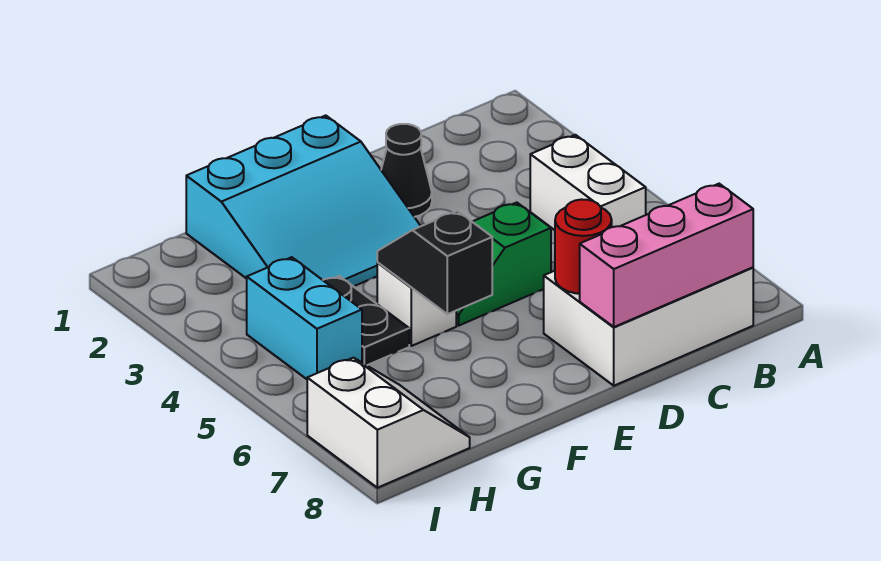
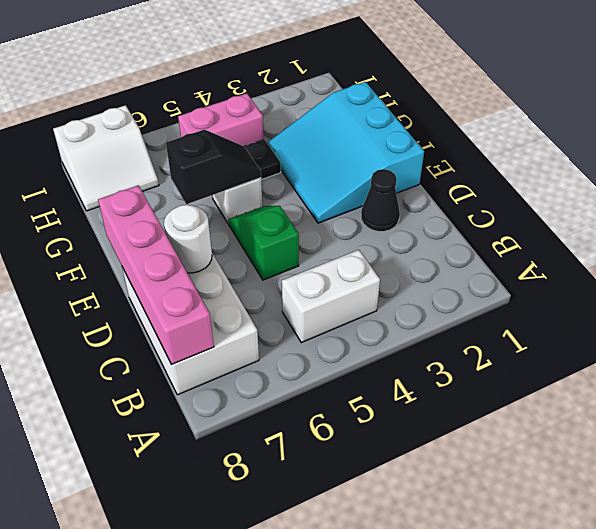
pink 1x3 brick [580,184,753,327] -> pink 1x4 brick [98,185,214,364]
red 1x1 round brick [555,199,612,294] -> white 1x1 round brick [164,205,212,273]
cyan 1x2 brick [247,257,362,379] -> pink 1x2 brick [178,93,264,146]

